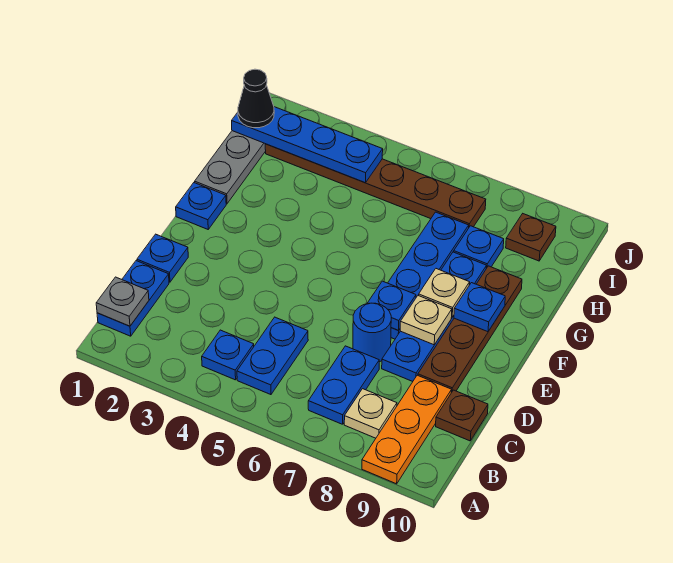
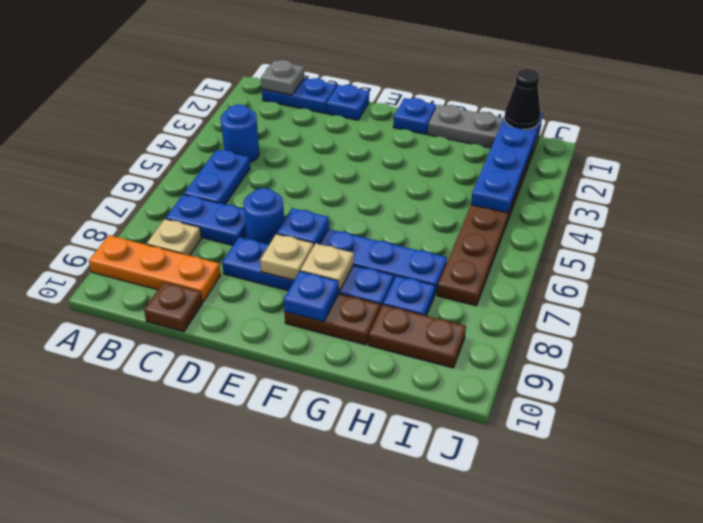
blue 1x1 plate [202,330,254,380] -> blue 1x1 round brick [221,105,259,163]
blue 1x2 plate [237,317,308,395] -> blue 1x2 plate turned to [184,150,250,204]
brown 1x4 plate [418,266,522,393] -> brown 1x2 plate [285,294,380,345]
brown 1x1 plate [506,214,556,261] -> brown 1x2 plate [369,305,466,368]

